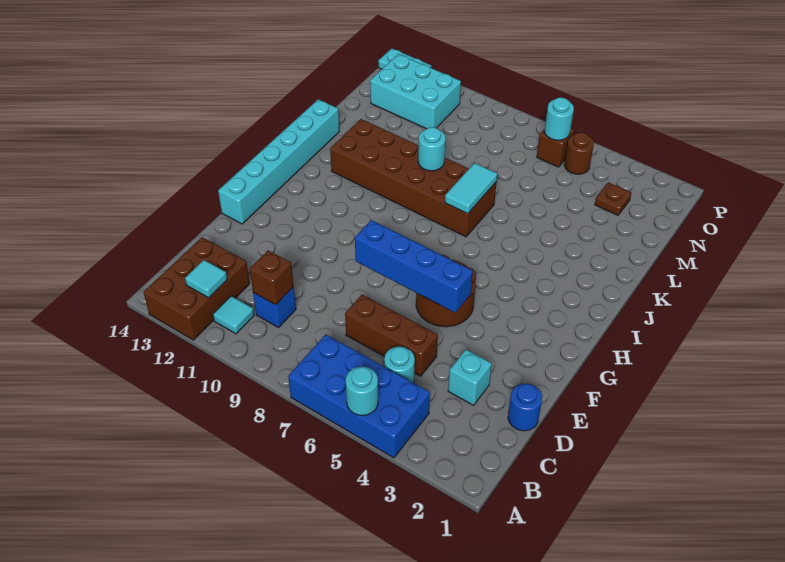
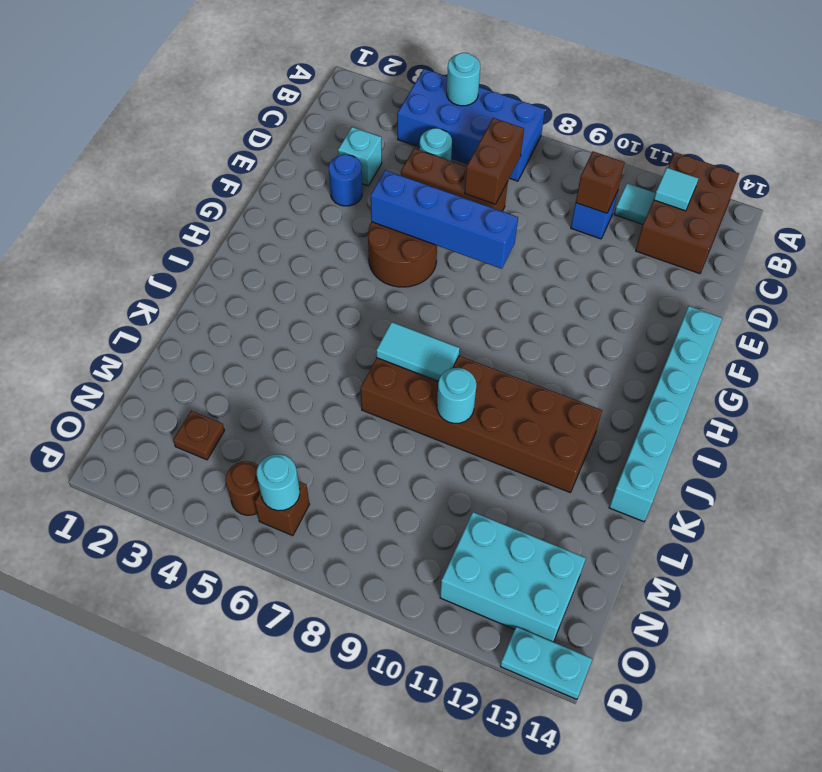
none -> brown 1x2 brick [465,118,524,204]
blue 1x1 round brick [508,384,542,431] -> blue 1x1 round brick moved to [329,155,362,206]
cyan 1x2 tile [445,163,497,214] -> cyan 1x2 tile turned to [376,322,460,381]

